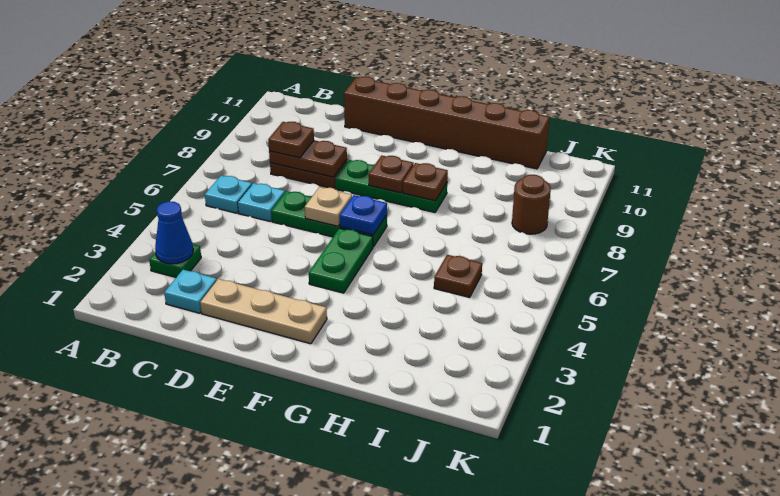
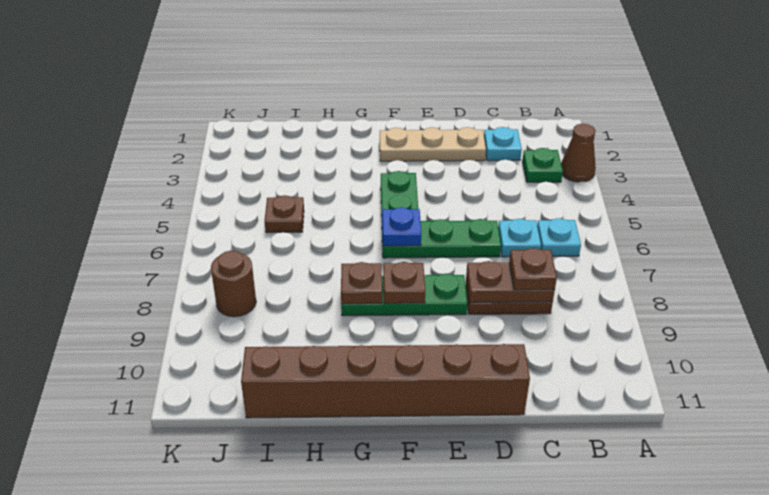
none -> brown 1x1 cone [561,124,596,182]
blue 1x1 cone [155,201,193,264] -> none
tan 1x1 plate [305,187,352,226] -> none

